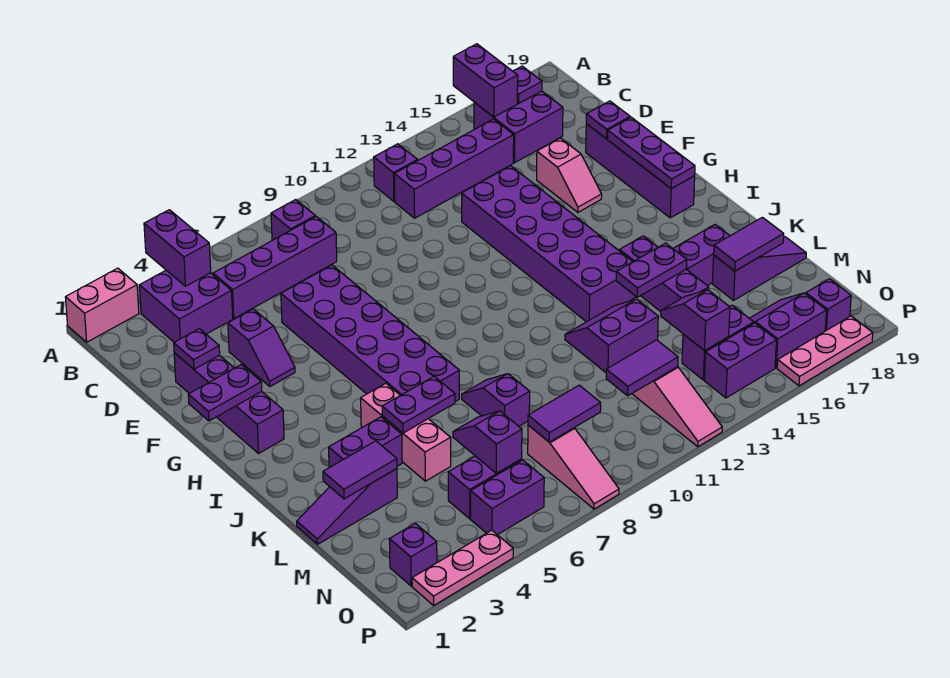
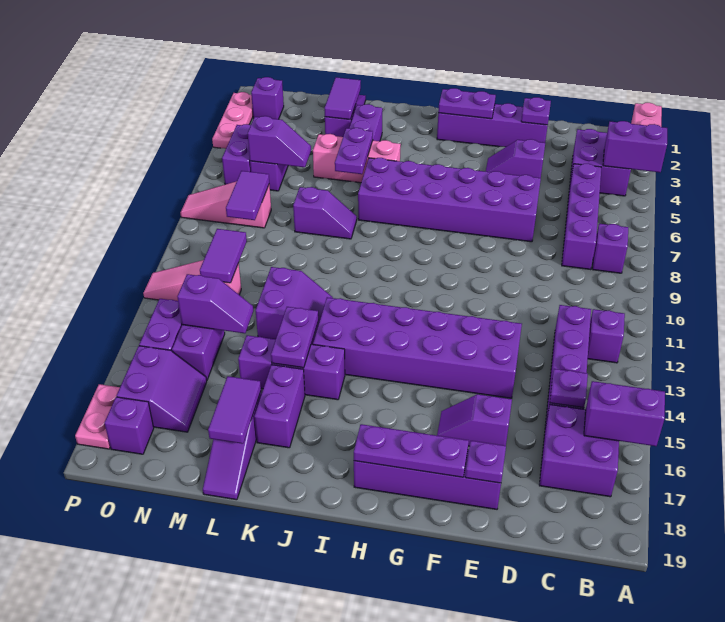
purple 1x1 plate [513,66,542,103] -> purple 1x1 plate moved to [550,369,588,408]
pink 1x2 slope [537,138,602,212] -> purple 1x2 slope [437,394,512,446]
purple 1x2 plate [188,365,262,421] -> purple 1x2 plate turned to [438,88,496,119]
pink 1x3 plate [777,316,873,386] -> pink 1x2 plate [75,384,120,449]

